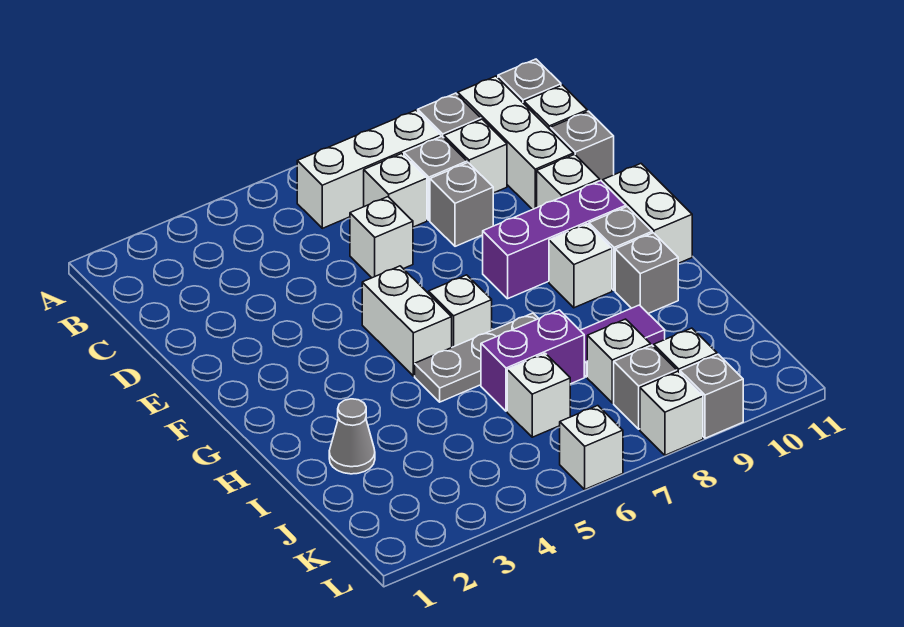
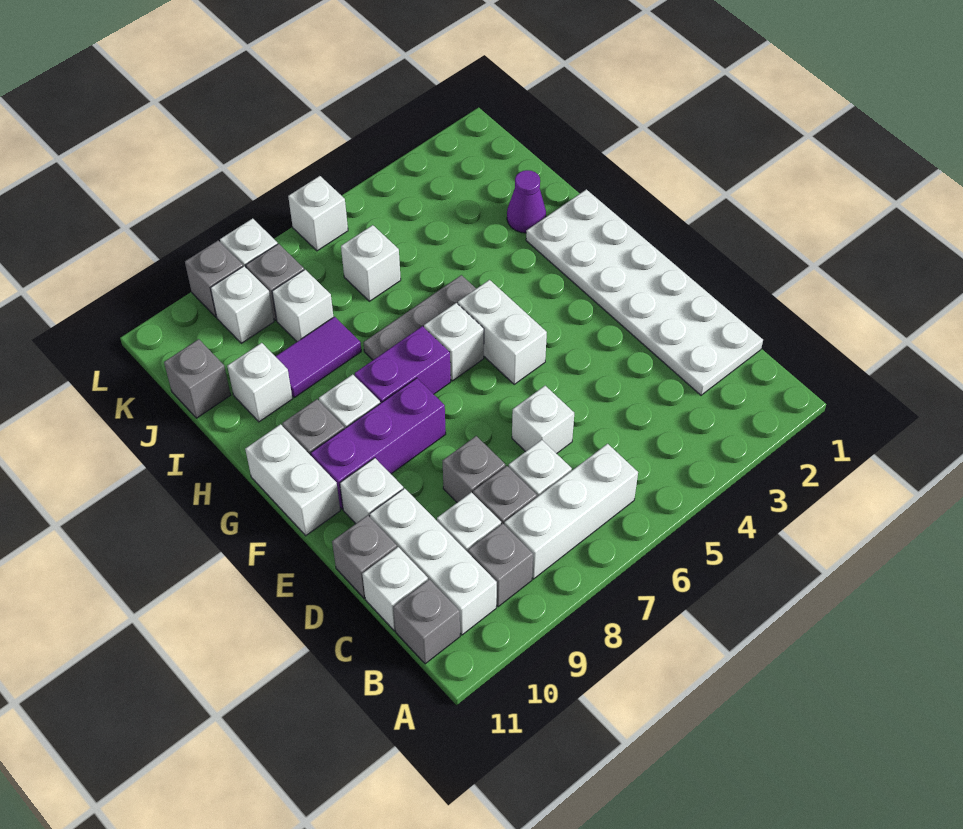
none -> white 2x6 plate [526,189,763,395]
grey 1x1 brick [615,233,678,313] -> grey 1x1 brick moved to [164,339,230,418]
grey 1x1 cone [329,399,375,474] -> purple 1x1 cone [507,170,546,233]
purple 1x2 brick [481,310,584,411] -> purple 1x2 brick moved to [355,326,451,403]
none -> white 1x1 brick [227,343,293,422]

